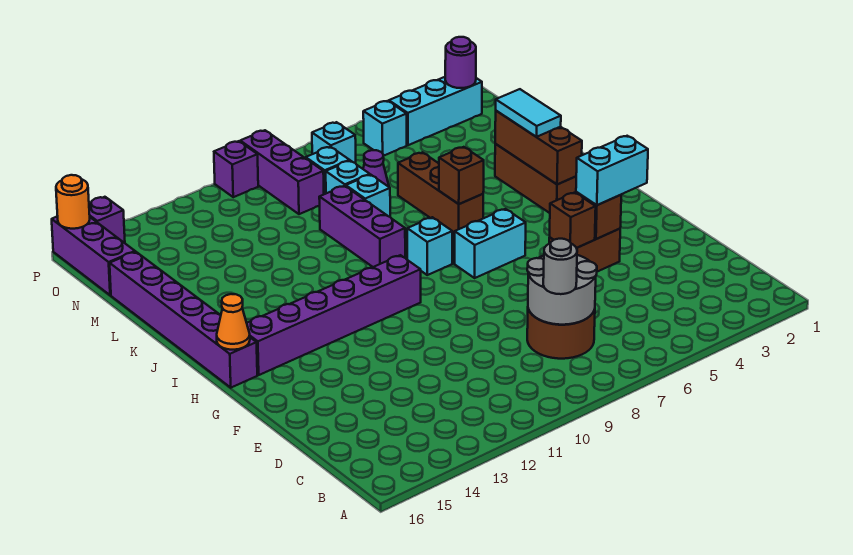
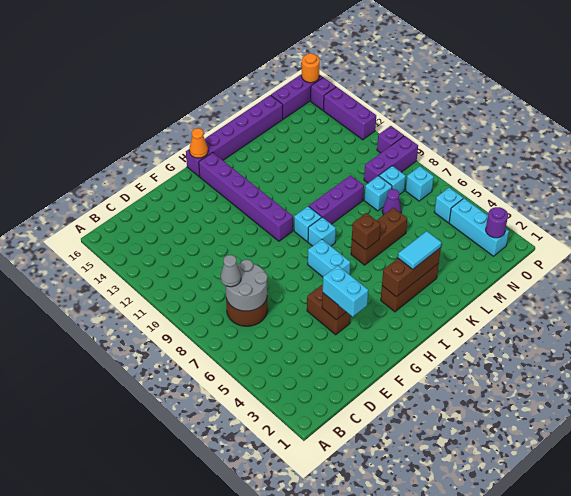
grey 1x1 round brick [543,239,577,294] -> grey 1x1 cone [221,255,241,287]
brown 1x1 brick [550,193,596,248] -> none
cyan 1x1 brick [346,175,390,217] -> cyan 1x1 brick moved to [294,206,322,242]
none -> purple 1x3 brick [324,87,376,140]

